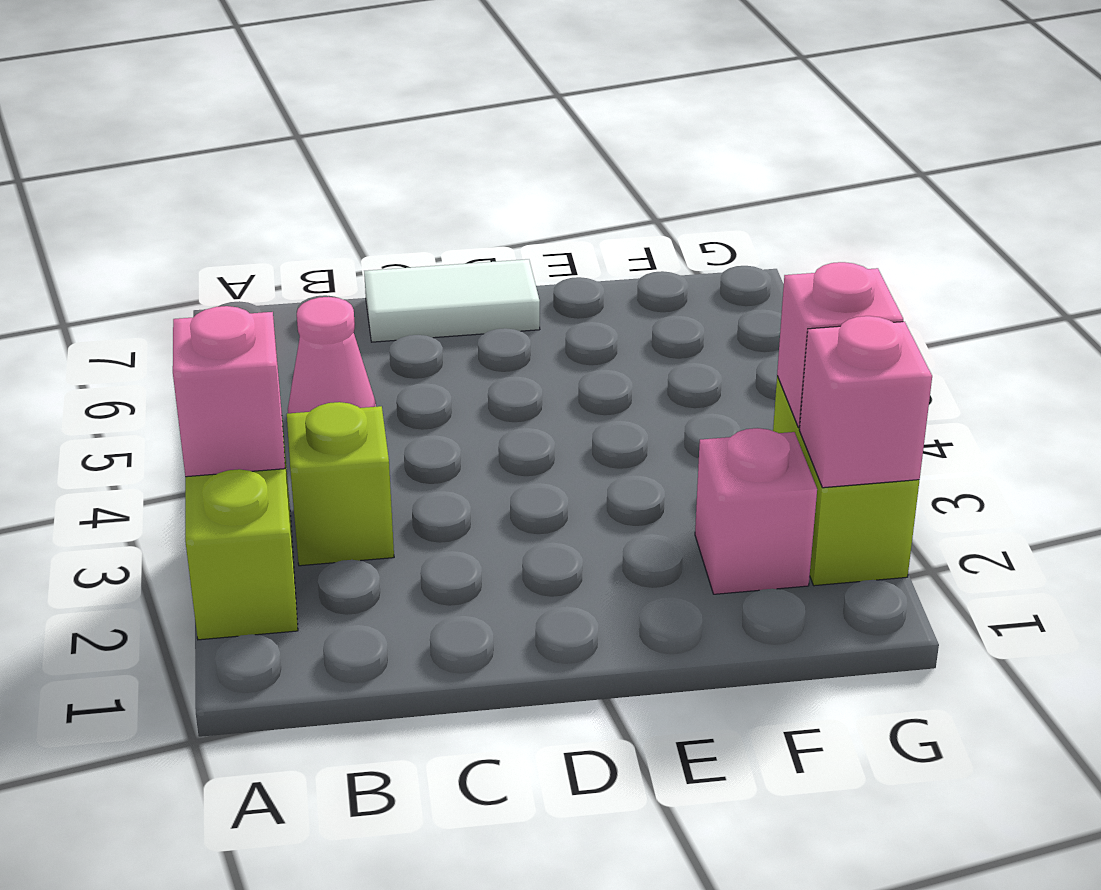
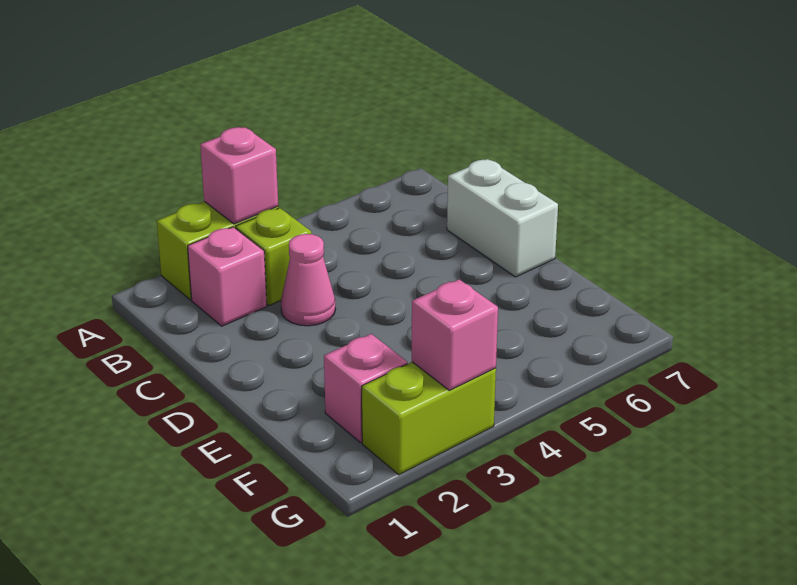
pink 1x1 cone [288,297,376,413] -> pink 1x1 cone moved to [281,234,335,326]
white 1x2 tile [364,259,540,342] -> white 1x2 brick [447,159,558,277]
pink 1x1 brick [799,316,932,488] -> pink 1x1 brick moved to [188,227,267,326]

